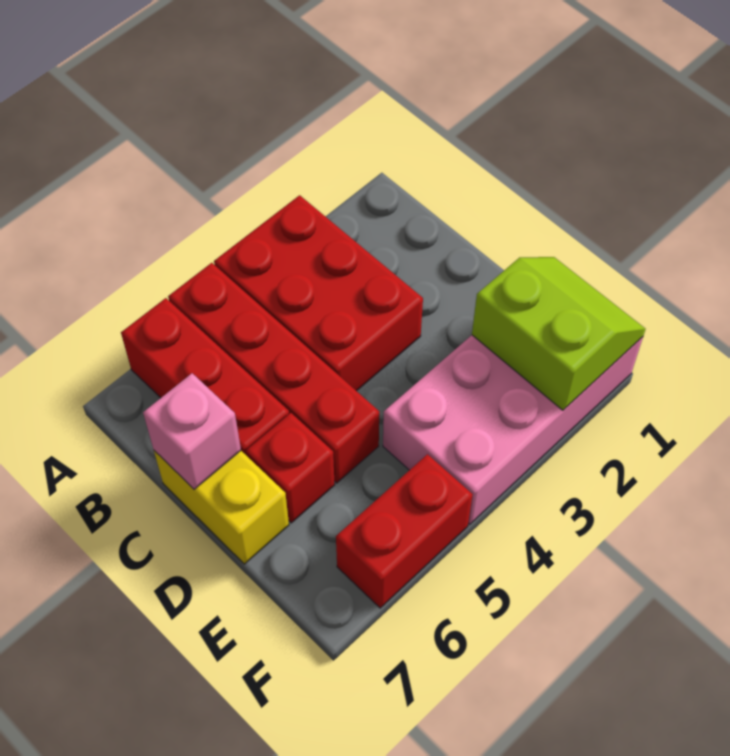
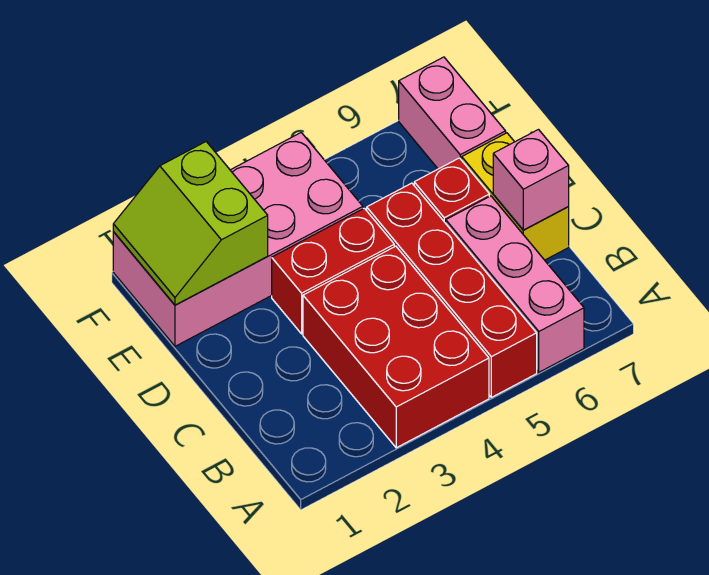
red 1x3 brick [121,298,289,455] -> pink 1x3 brick [446,196,584,372]
none -> pink 1x2 brick [399,57,506,169]
red 1x2 brick [336,454,473,608] -> red 1x2 brick moved to [272,208,394,334]

